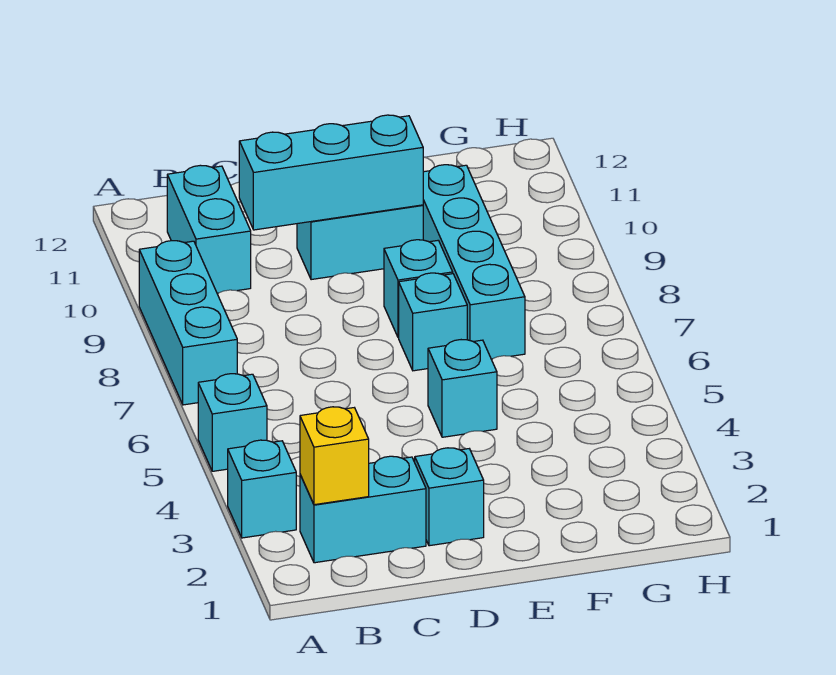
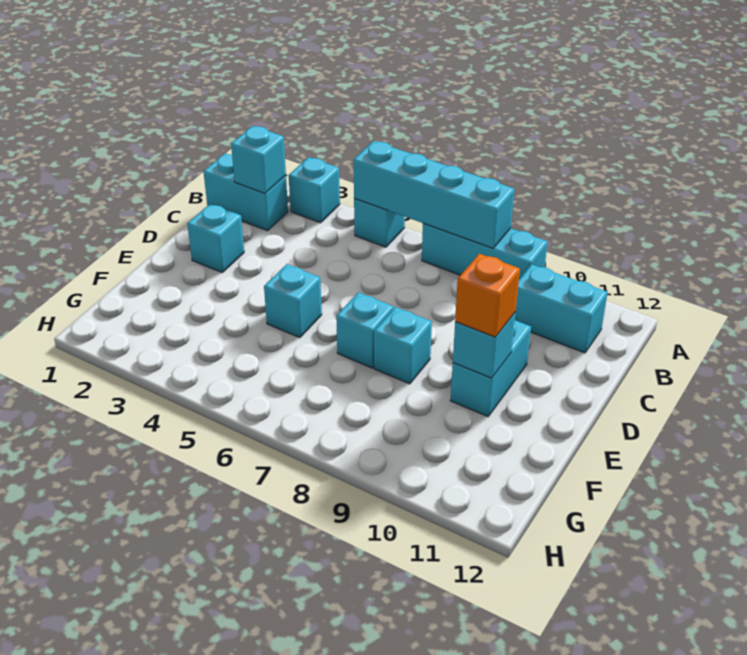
cyan 1x2 brick [300,456,426,563] -> cyan 1x2 brick turned to [203,153,288,231]
yellow 1x1 brick [300,407,369,505] -> cyan 1x1 brick [231,126,286,194]
cyan 1x3 brick [239,115,423,230] -> cyan 1x1 brick [453,312,516,378]
none -> orange 1x1 brick [455,254,520,337]
cyan 1x4 brick [423,165,525,359] -> cyan 1x4 brick moved to [354,141,514,248]

